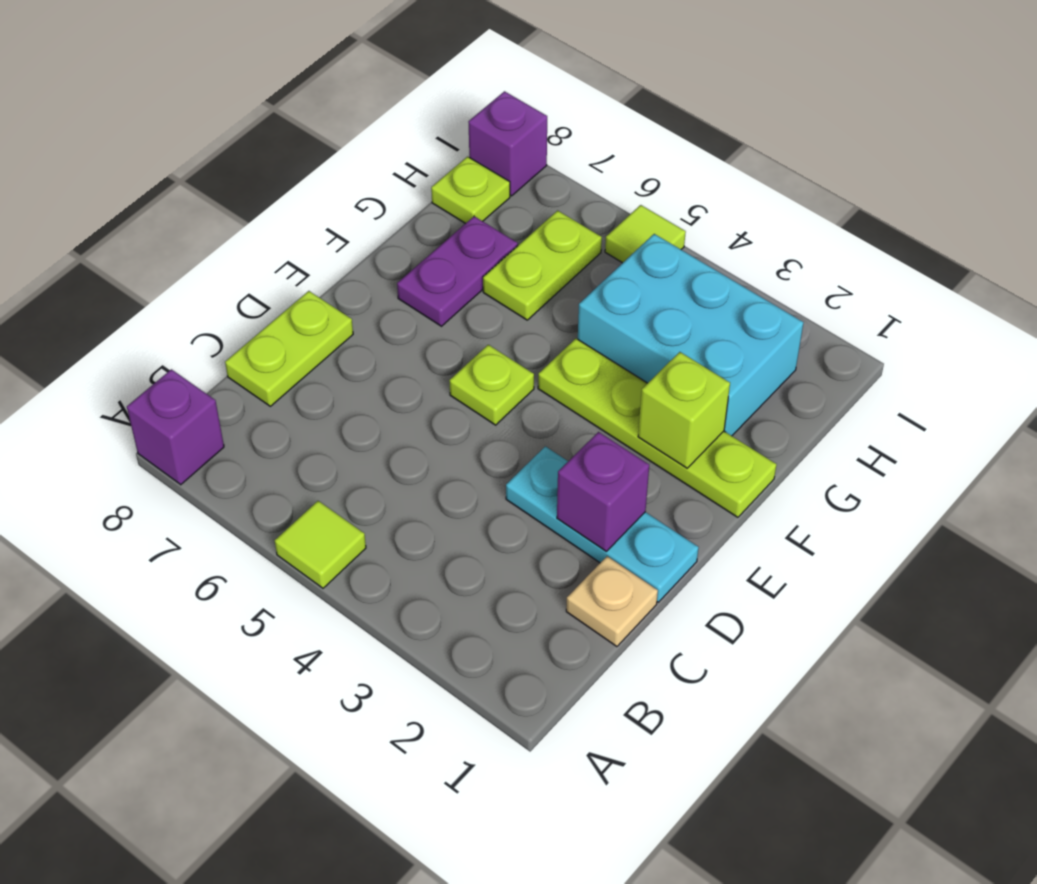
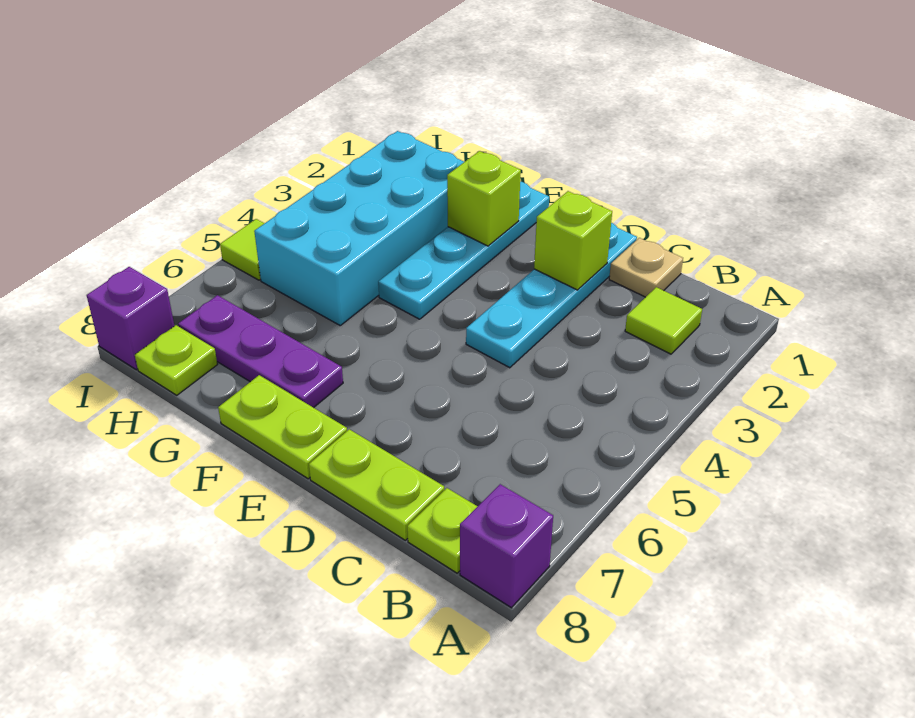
lime 1x1 tile [275,501,366,588] -> lime 1x1 tile moved to [625,287,702,354]
cyan 1x3 plate [506,446,699,602] -> cyan 1x4 plate [466,223,637,368]
purple 1x1 brick [557,432,649,552] -> lime 1x1 brick [534,191,612,290]
lime 1x1 plate [449,345,534,425] -> lime 1x1 plate moved to [407,488,478,573]
lime 1x4 plate [538,339,777,517] -> cyan 1x4 plate [378,181,549,319]
purple 1x2 plate [397,216,518,326] -> purple 1x3 plate [178,295,343,408]
cyan 2x3 brick [578,234,804,436] -> cyan 2x4 brick [254,131,464,325]
lime 1x2 plate [483,211,602,320] -> lime 1x2 plate moved to [218,375,347,479]

